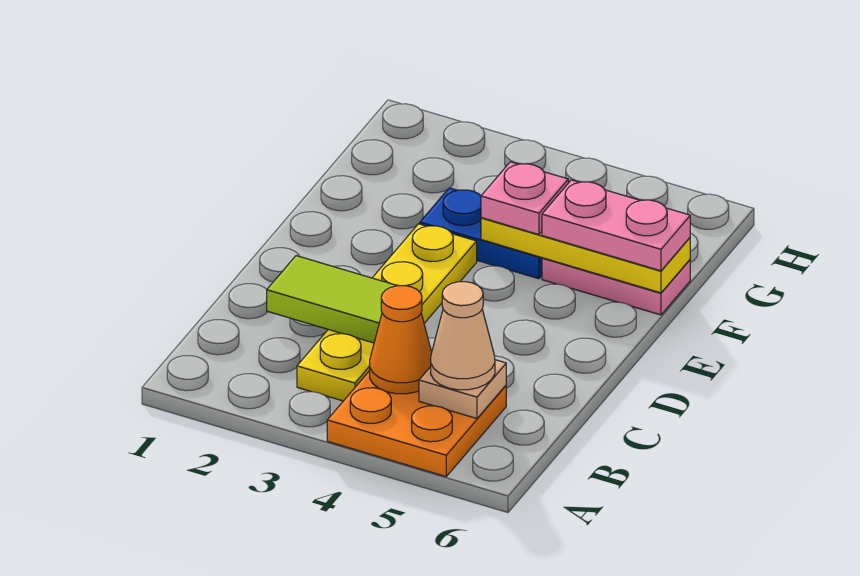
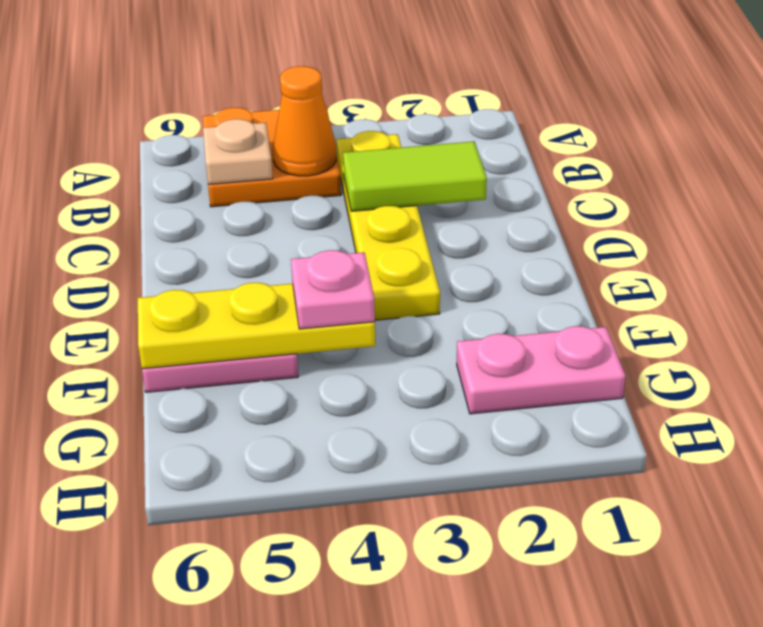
tan 1x1 cone [431,282,495,390] -> none
blue 1x2 plate [420,188,542,279] -> none
pink 1x2 plate [542,180,690,271] -> pink 1x2 plate moved to [457,326,625,414]

